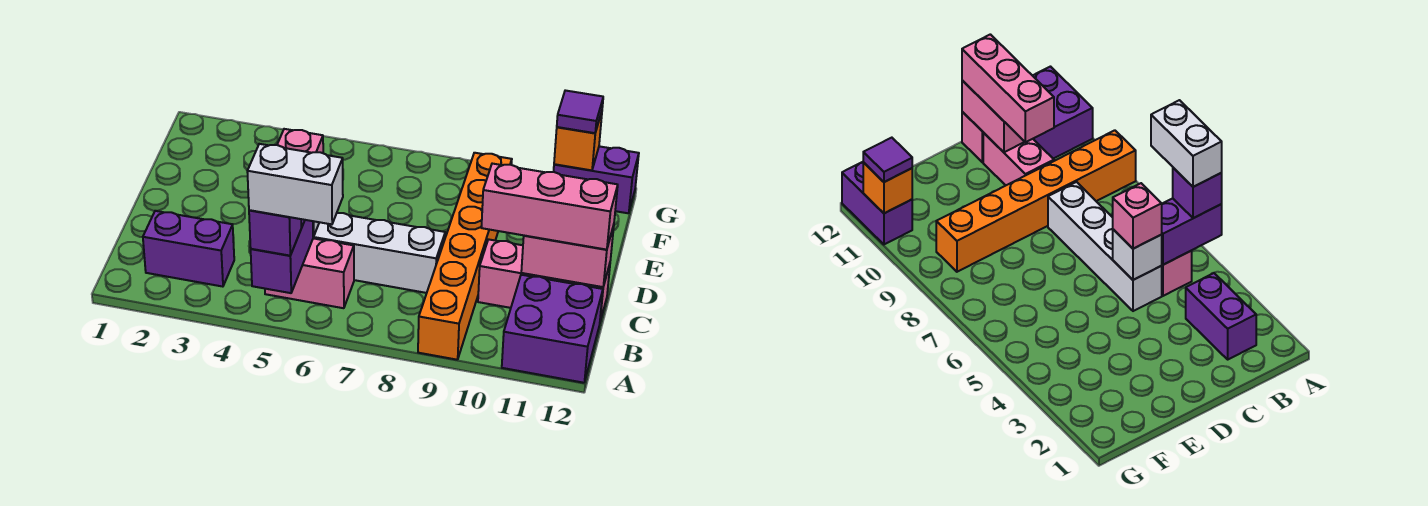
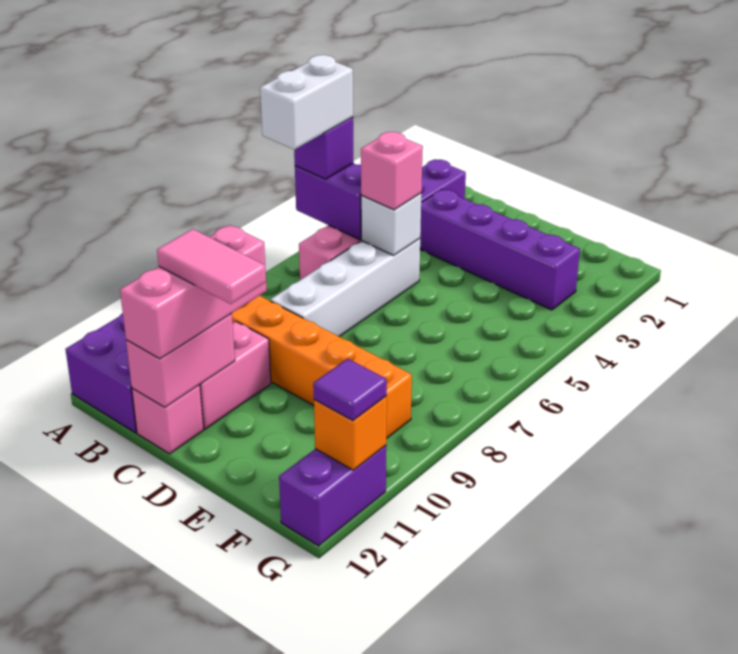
none -> purple 1x4 brick [420,189,580,310]
none -> pink 1x2 tile [157,229,266,304]

